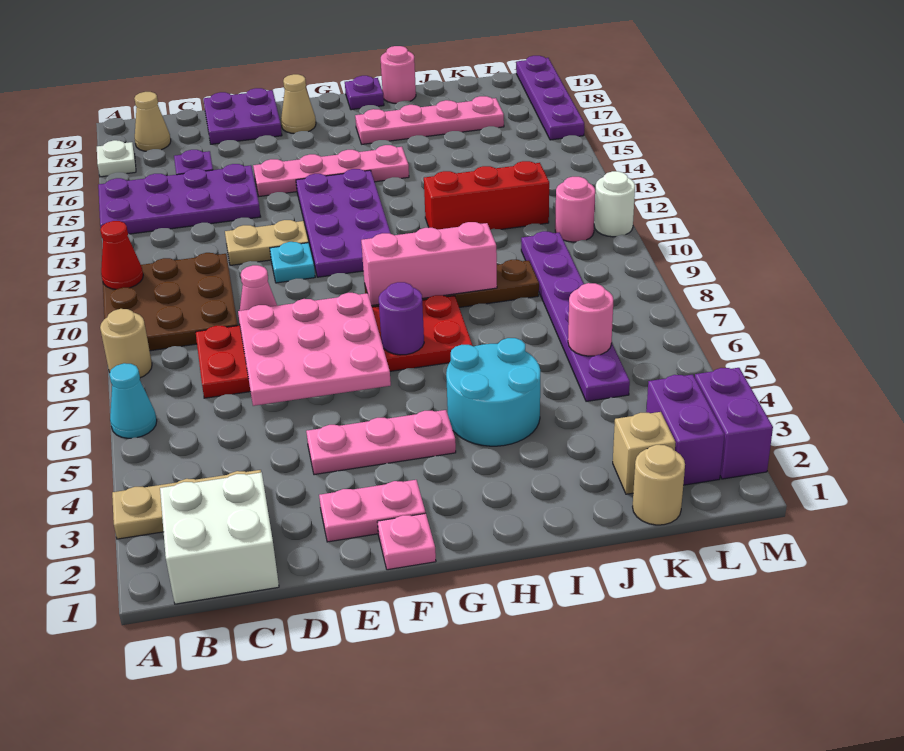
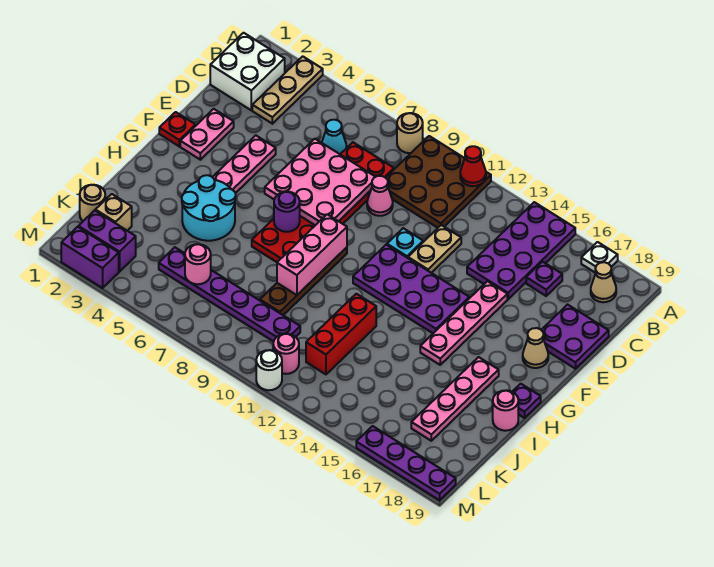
cyan 1x1 cone [109,363,157,438] -> cyan 1x1 cone moved to [322,120,347,154]
pink 1x1 plate [377,513,436,570] -> red 1x1 plate [159,112,196,146]

